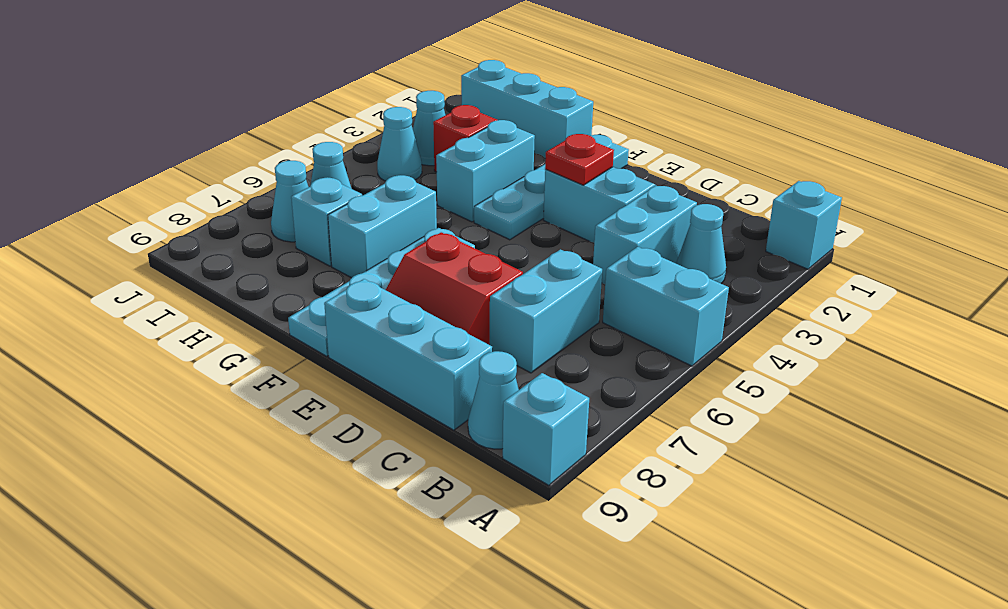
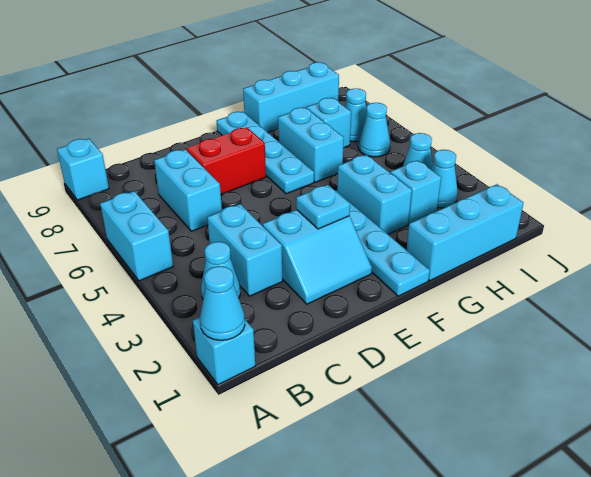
cyan 1x2 brick [603,247,729,366] -> cyan 1x2 brick turned to [100,191,173,281]
cyan 1x1 cone [468,351,519,449] -> cyan 1x1 cone moved to [200,266,245,340]
cyan 1x3 brick [324,279,492,430] -> cyan 1x3 brick moved to [243,62,339,132]
red 1x1 plate [545,134,614,185] -> cyan 1x1 plate [296,185,350,229]
red 1x1 brick [433,105,497,172] -> cyan 1x1 brick [390,160,441,224]

